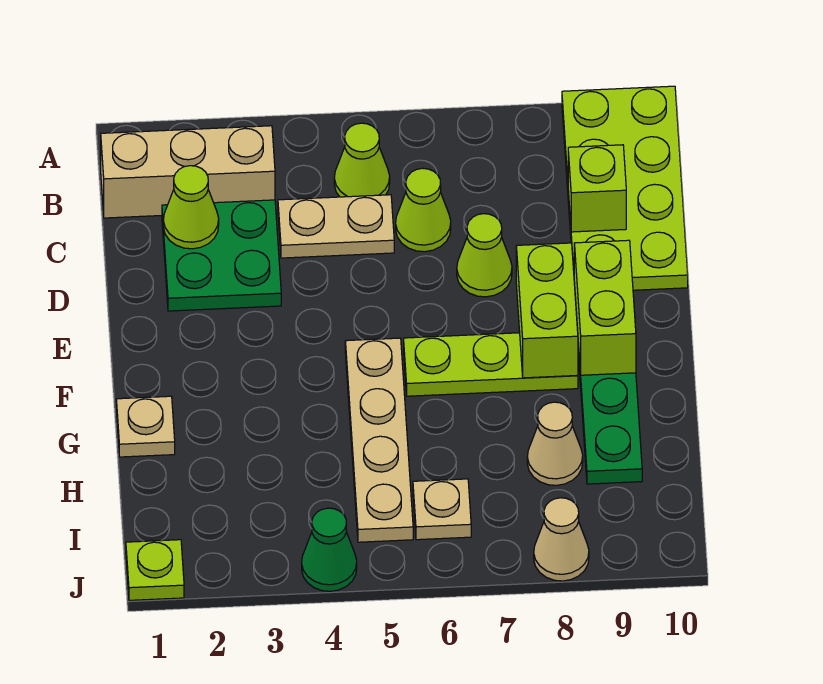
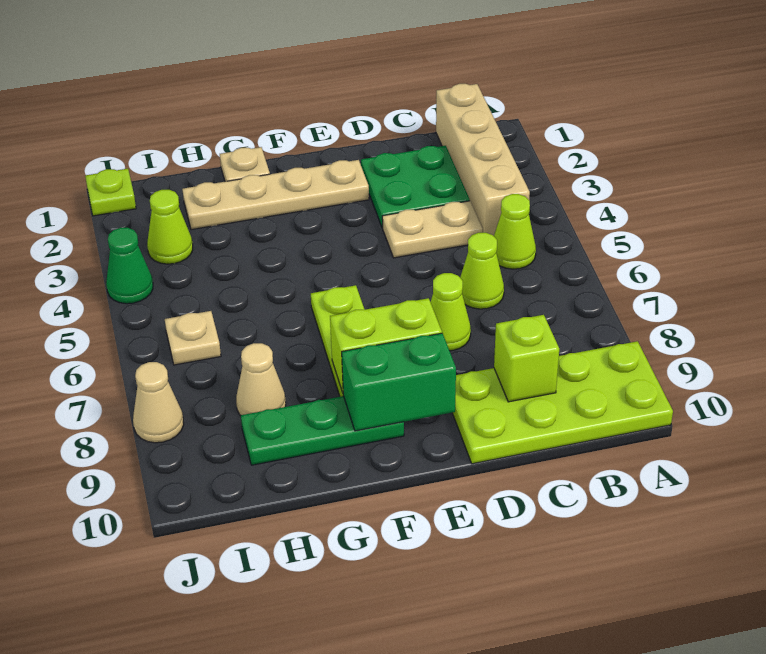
tan 1x3 brick [101,126,275,218] -> tan 1x4 brick [436,84,530,236]
lime 1x1 cone [163,166,219,249] -> lime 1x1 cone moved to [147,190,193,264]
tan 1x2 plate [278,195,394,258] -> tan 1x2 plate turned to [382,201,483,258]
lime 1x2 brick [574,240,636,375] -> green 1x2 brick [342,333,456,431]
tan 1x4 plate [345,338,413,542] -> tan 1x4 plate moved to [182,160,369,230]

